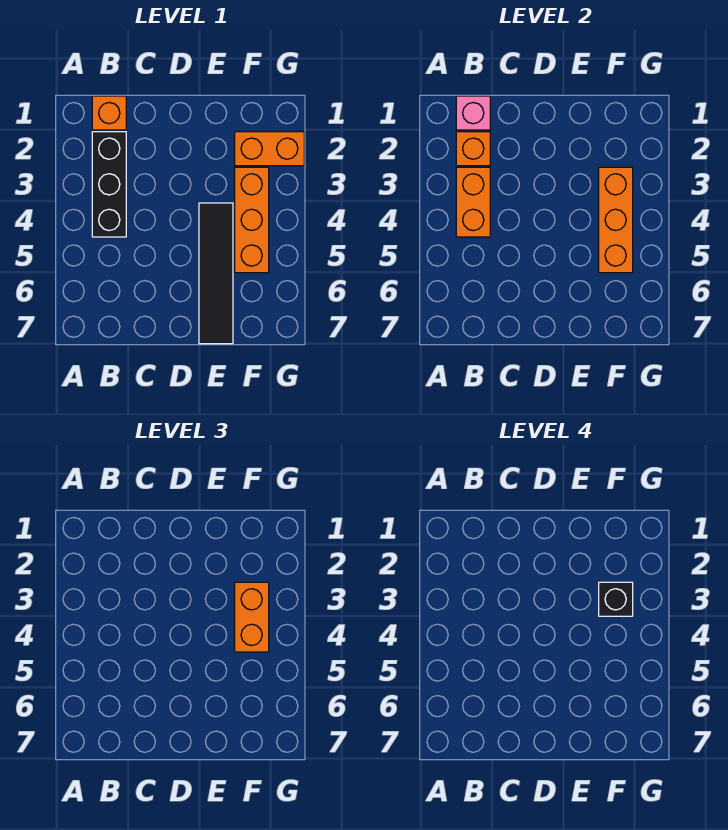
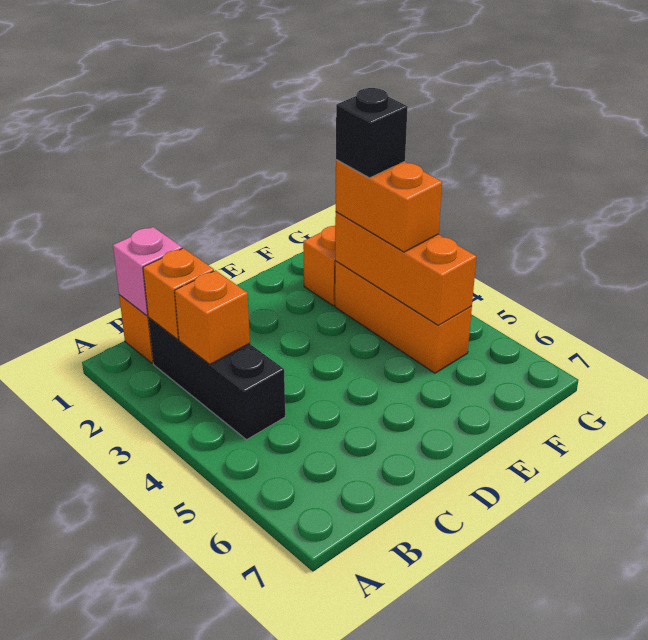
orange 1x2 brick [456,167,490,237] -> orange 1x1 brick [175,270,250,364]
black 1x4 tile [199,203,233,344] -> none

